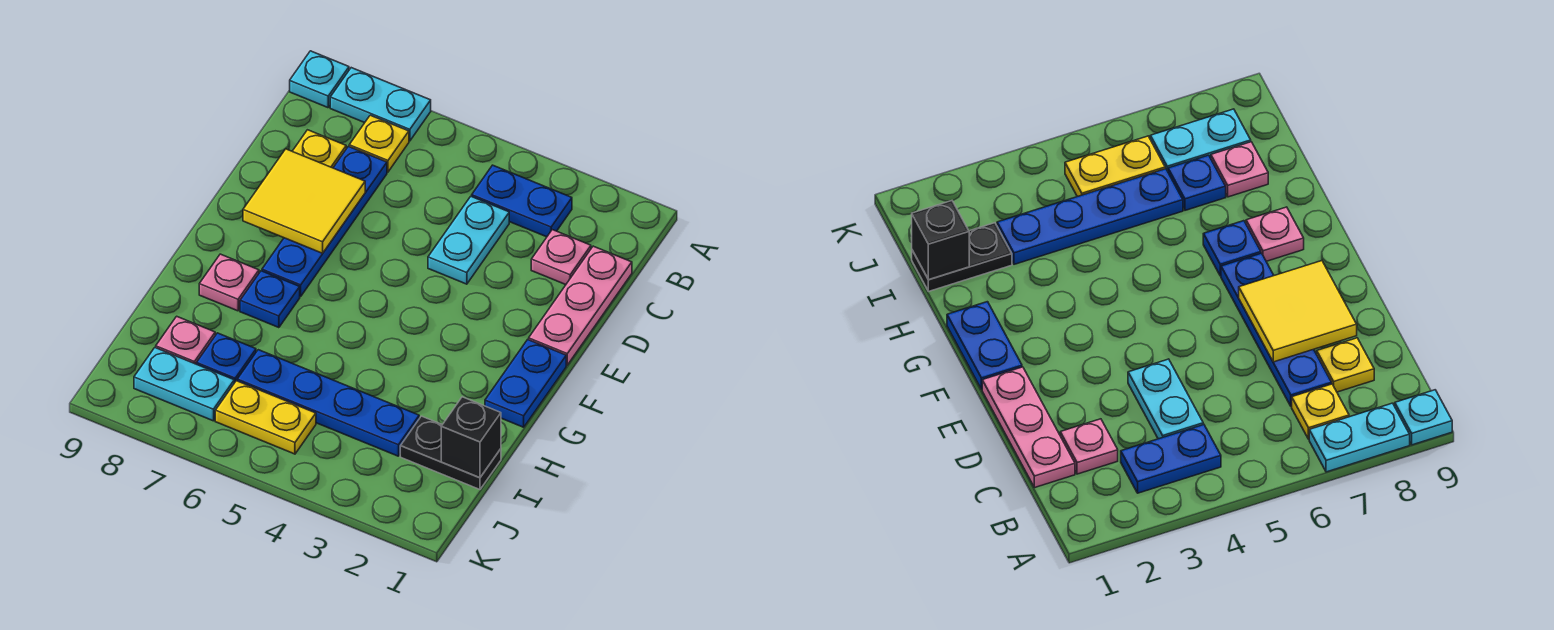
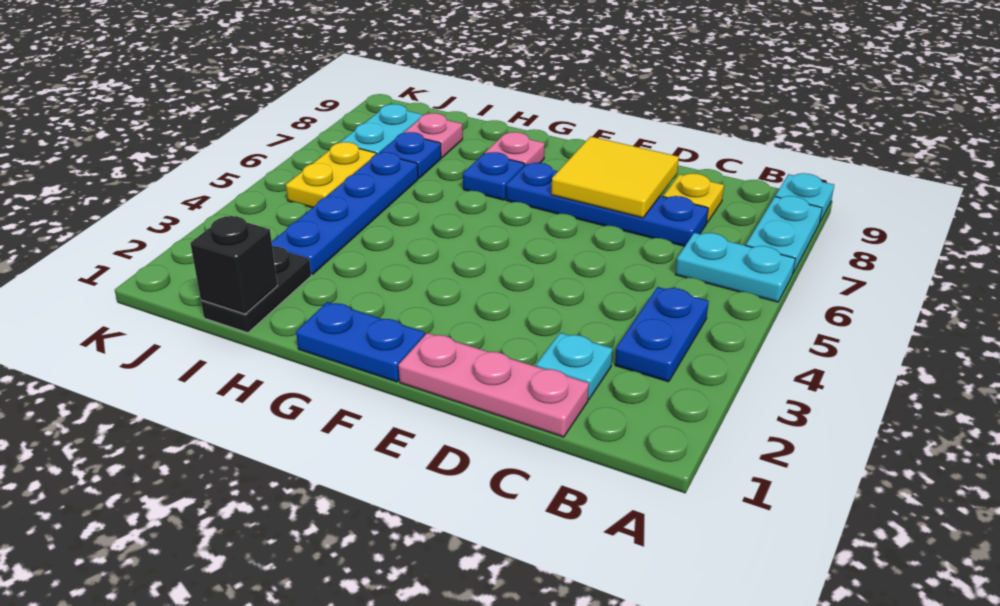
yellow 1x1 plate [349,115,409,172] -> none
pink 1x1 plate [531,230,591,285] -> cyan 1x1 plate [536,333,612,399]
cyan 1x2 plate [428,196,509,284] -> cyan 1x2 plate moved to [676,233,795,302]

